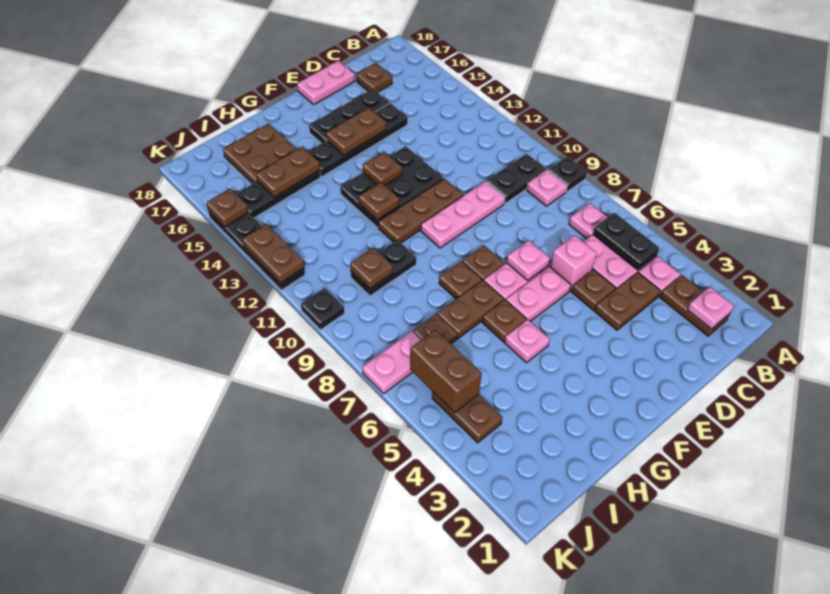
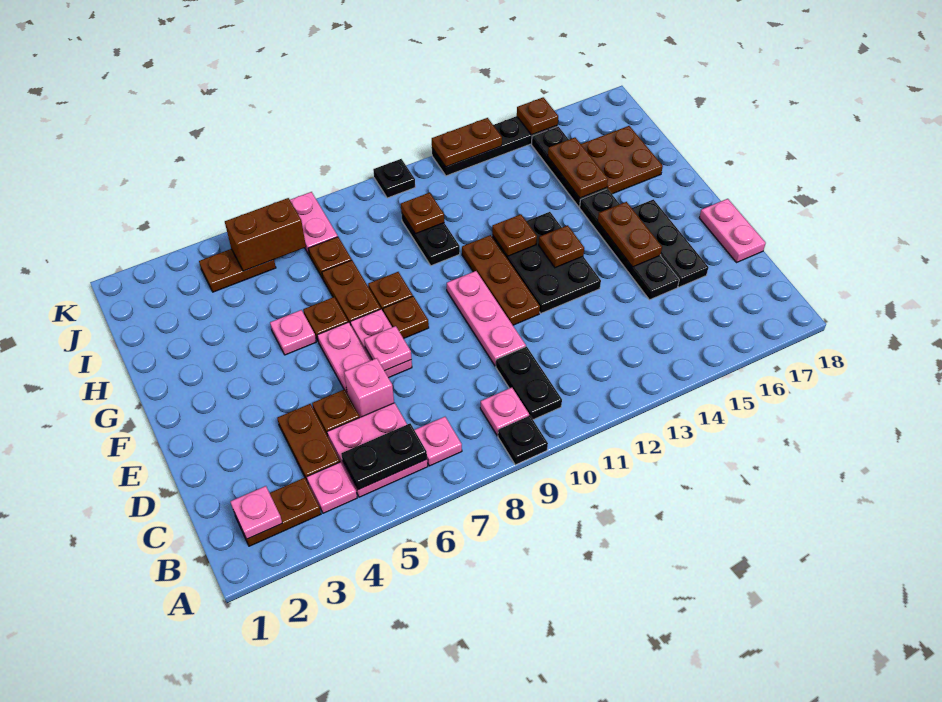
brown 1x1 plate [356,63,392,92] -> none

